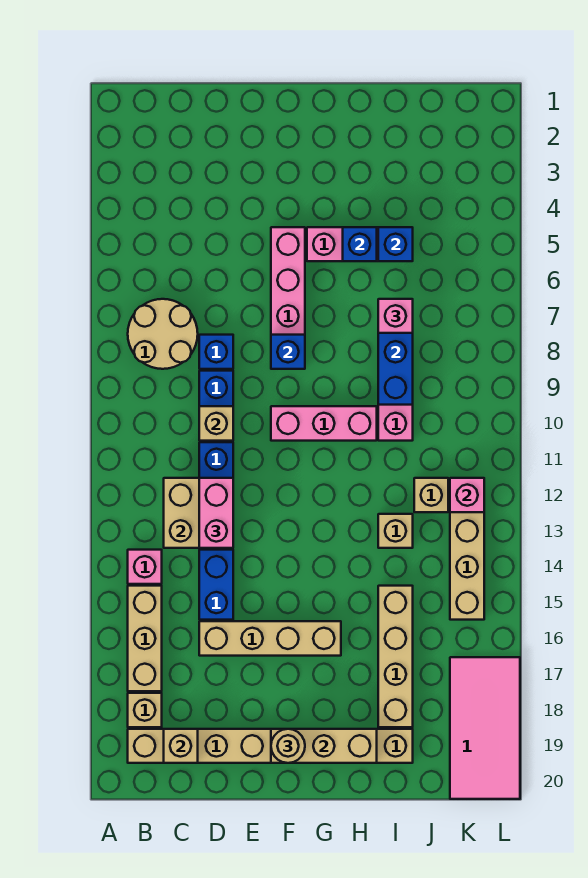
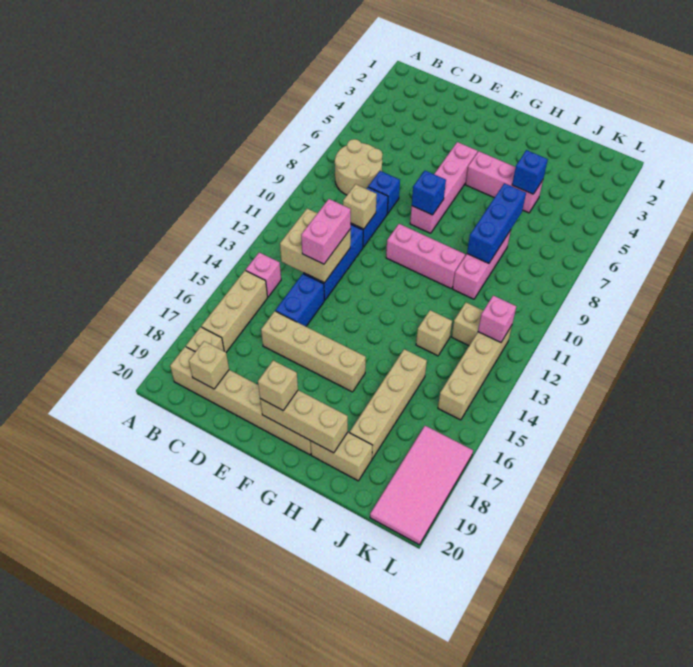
tan 1x1 round brick [271,729,305,763] -> tan 1x1 brick [258,360,298,410]
blue 1x1 brick [343,227,377,261] -> none
pink 1x1 brick [378,299,413,333] -> none

